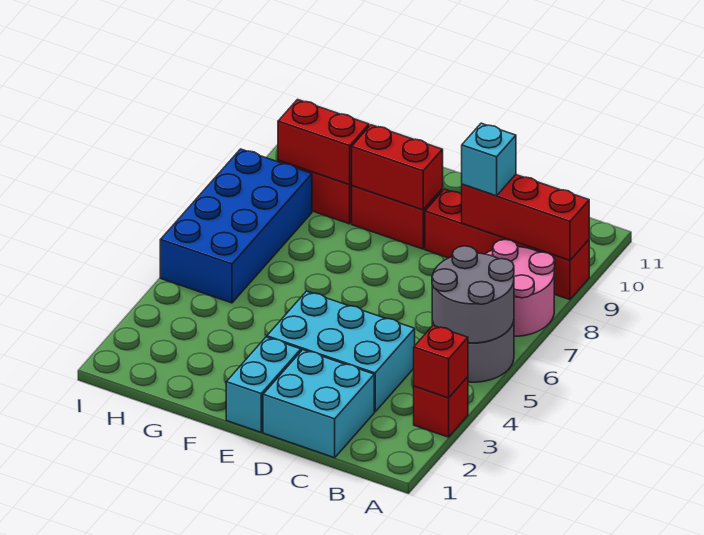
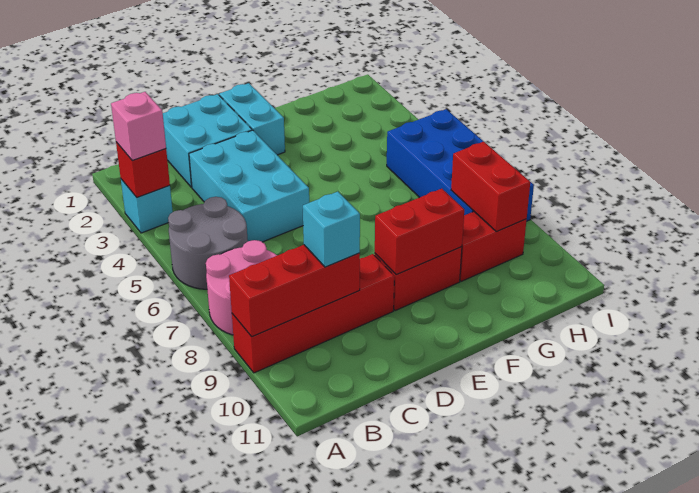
red 1x1 brick [414,377,468,437] -> cyan 1x1 brick [121,179,173,233]
none -> pink 1x1 brick [111,92,166,161]
grey 2x2 round brick [432,246,514,343] -> none
cyan 2x3 brick [267,291,415,412] -> cyan 2x3 brick turned to [189,130,309,242]
red 1x2 brick [278,100,369,185] -> red 1x2 brick turned to [451,142,530,232]

